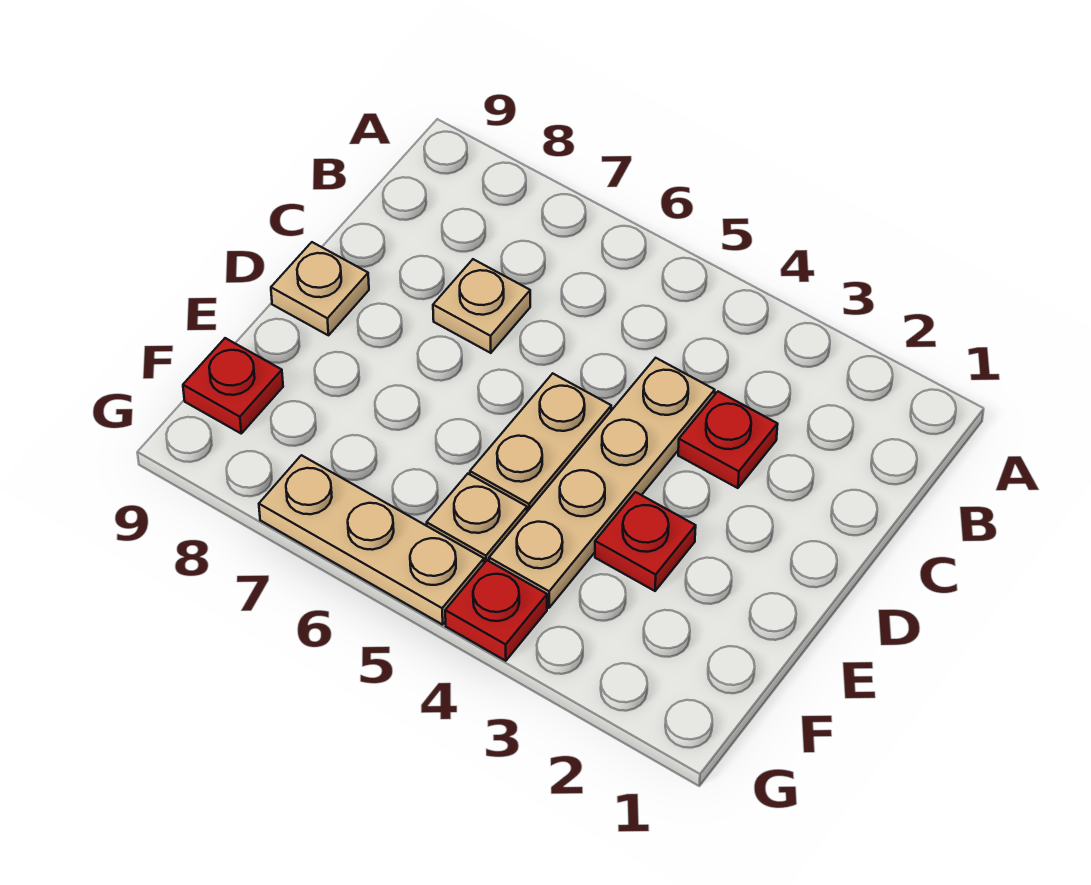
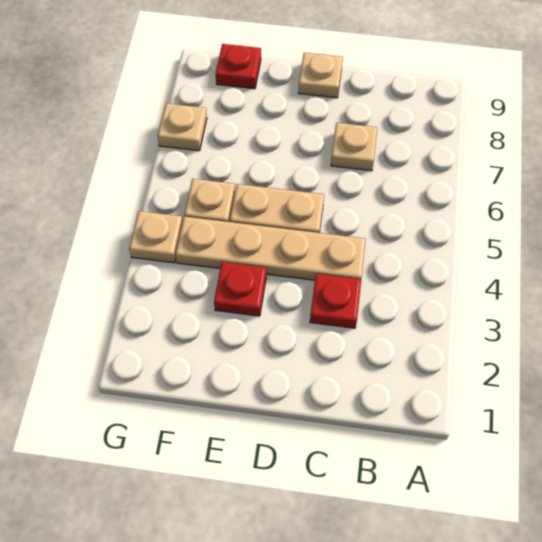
red 1x1 plate [445,560,547,661] -> tan 1x1 plate [129,211,183,263]
tan 1x3 plate [259,455,484,625] -> tan 1x1 plate [158,103,207,151]

